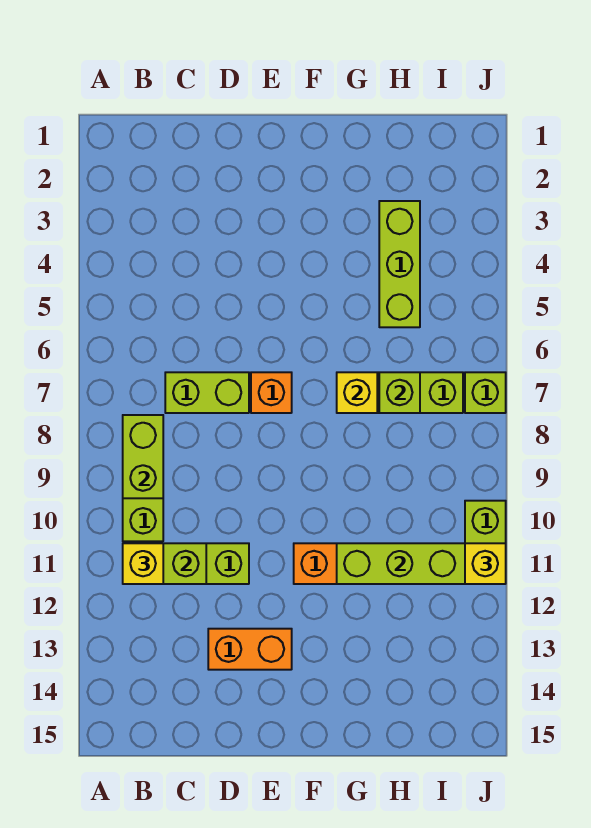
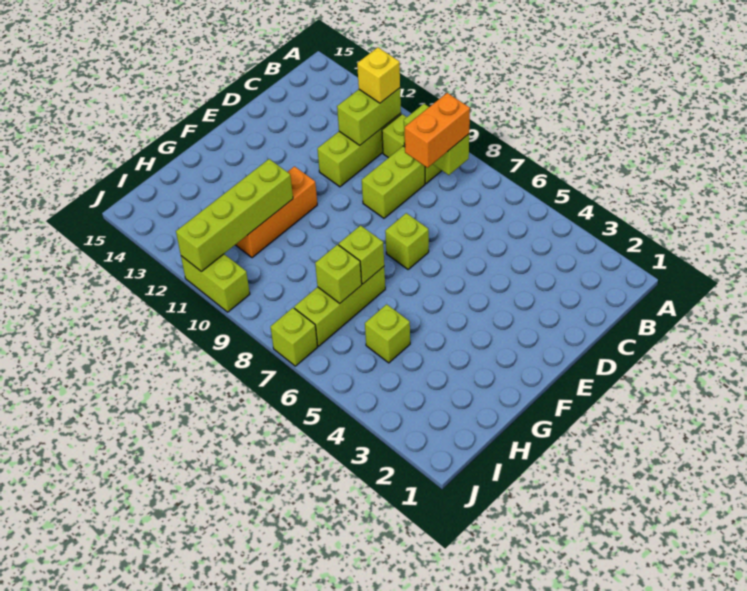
lime 1x2 brick [165,372,249,413] -> lime 1x2 brick moved to [362,146,425,218]
orange 1x2 brick [208,629,292,670] -> orange 1x2 brick moved to [405,93,470,168]
orange 1x1 brick [251,372,292,413] -> lime 1x1 brick [385,213,429,269]
yellow 1x1 brick [337,372,377,413] -> lime 1x1 brick [339,225,384,284]
lime 1x3 brick [379,201,420,327] -> lime 1x1 brick [365,304,410,363]
yellow 1x1 brick [465,543,506,584] -> none

